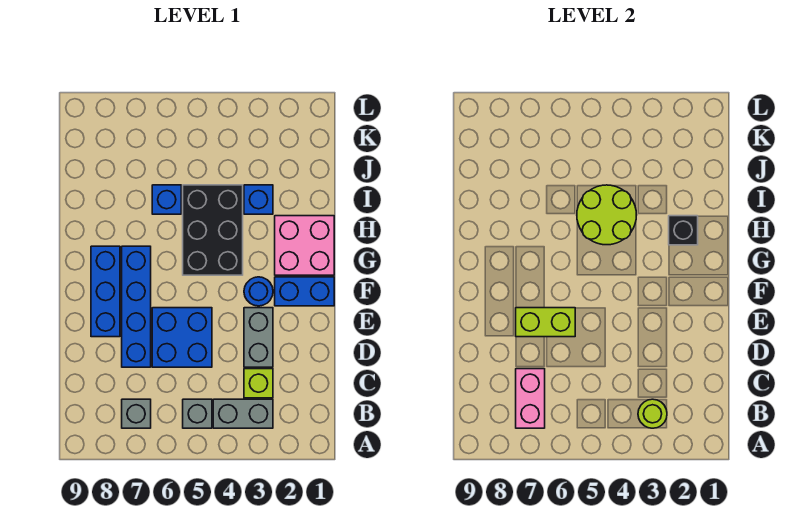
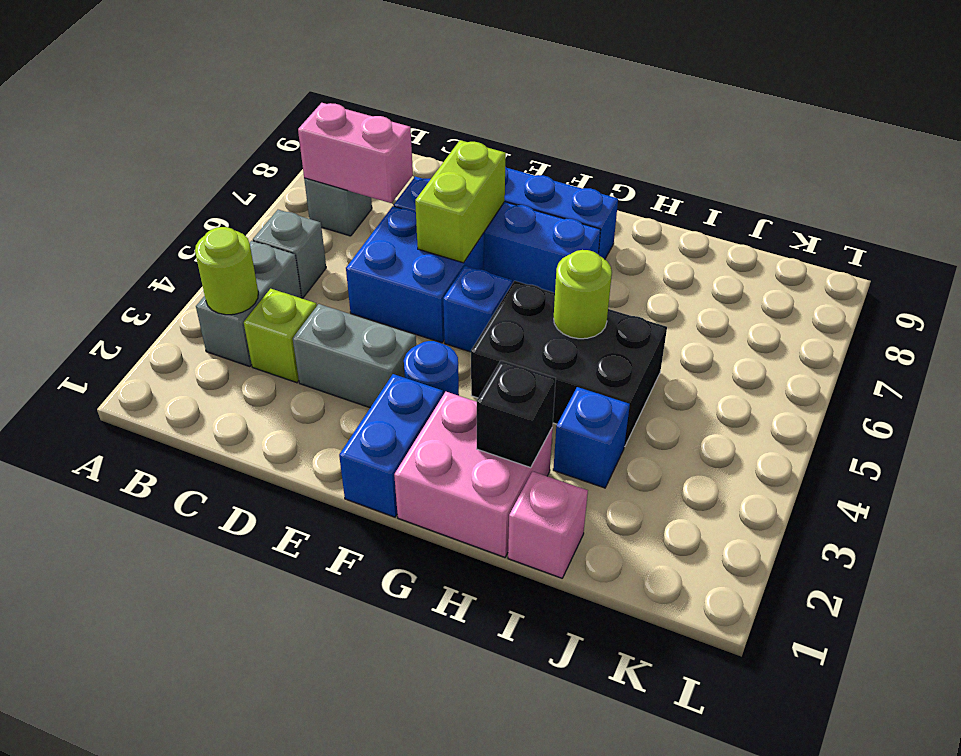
lime 2x2 round brick [577,185,636,245] -> lime 1x1 round brick [554,250,612,339]
none -> pink 1x1 brick [508,471,588,578]
blue 1x1 brick [152,185,181,214] -> blue 1x1 brick moved to [443,266,512,352]

